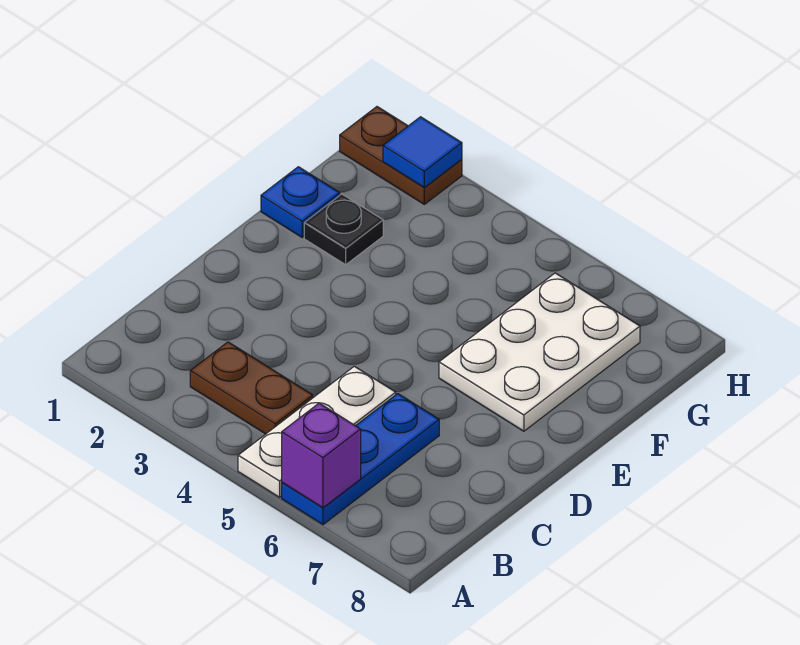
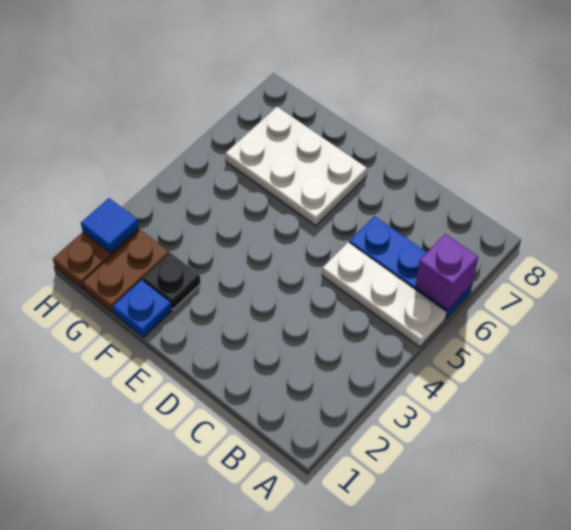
brown 1x2 plate [190,342,313,434] -> brown 1x2 plate moved to [83,230,169,313]

